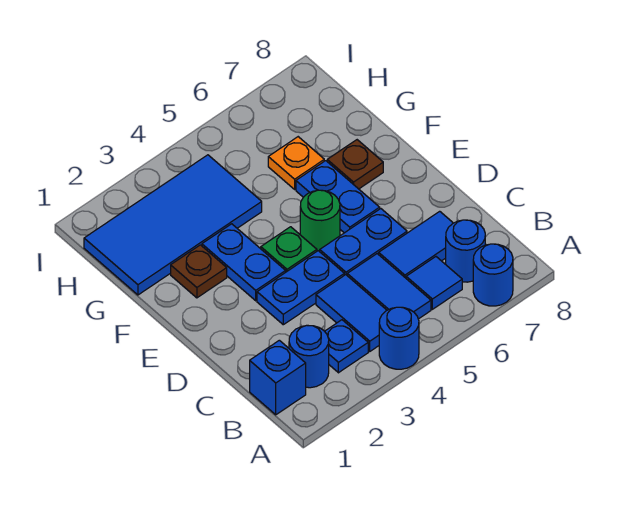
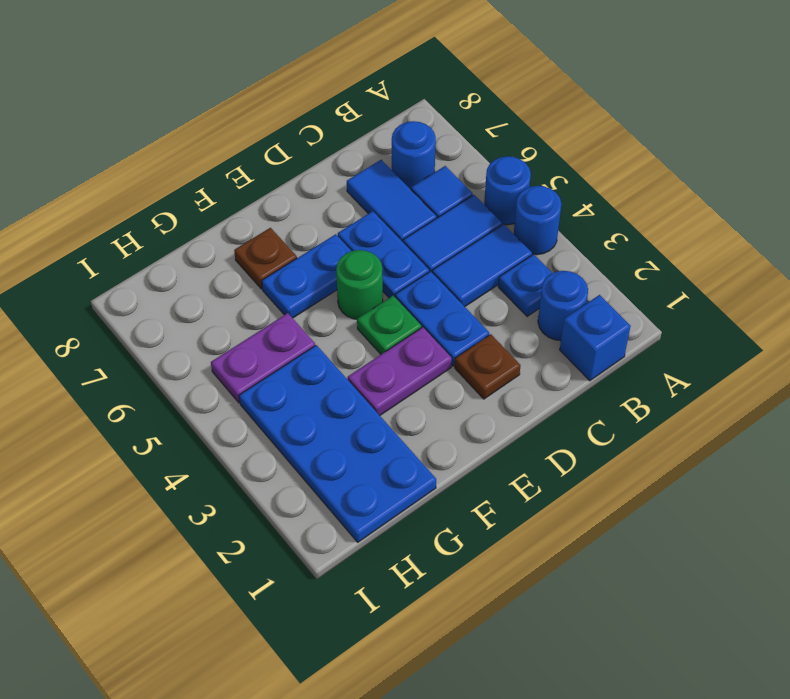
blue 1x1 round brick [473,244,513,306] -> blue 1x1 round brick moved to [484,156,531,225]
blue 1x2 plate [202,224,286,301] -> purple 1x2 plate [348,327,452,415]
brown 1x1 plate [171,245,227,298] -> brown 1x1 plate moved to [455,334,521,399]
blue 2x4 tile [84,155,262,295] -> blue 2x4 plate [239,345,436,542]
none -> purple 1x2 plate [211,313,315,403]
orange 1x1 plate [268,137,324,189] -> none

